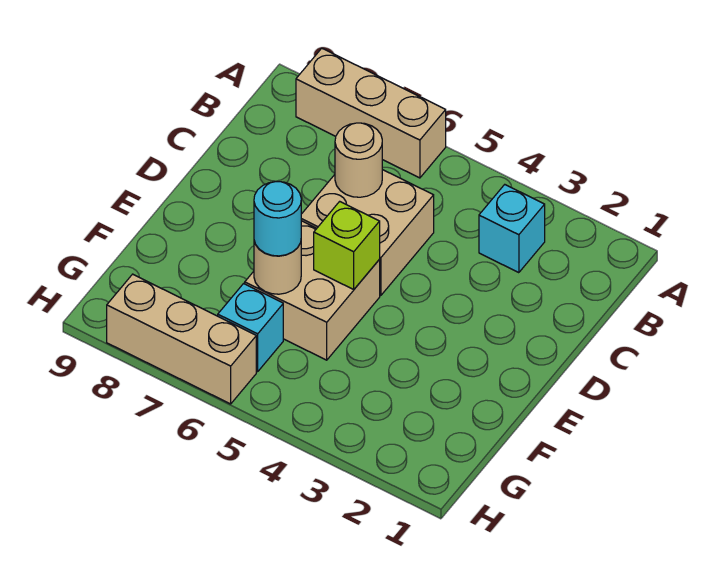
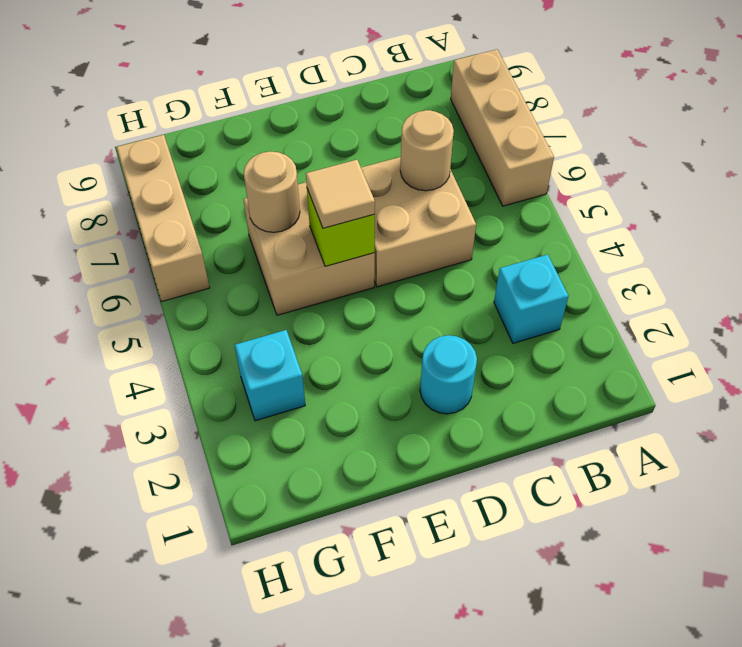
none -> tan 1x1 tile [306,160,375,228]
cyan 1x1 round brick [254,182,301,256] -> cyan 1x1 round brick moved to [420,335,477,414]
cyan 1x1 brick [218,284,283,372] -> cyan 1x1 brick moved to [235,330,305,421]

